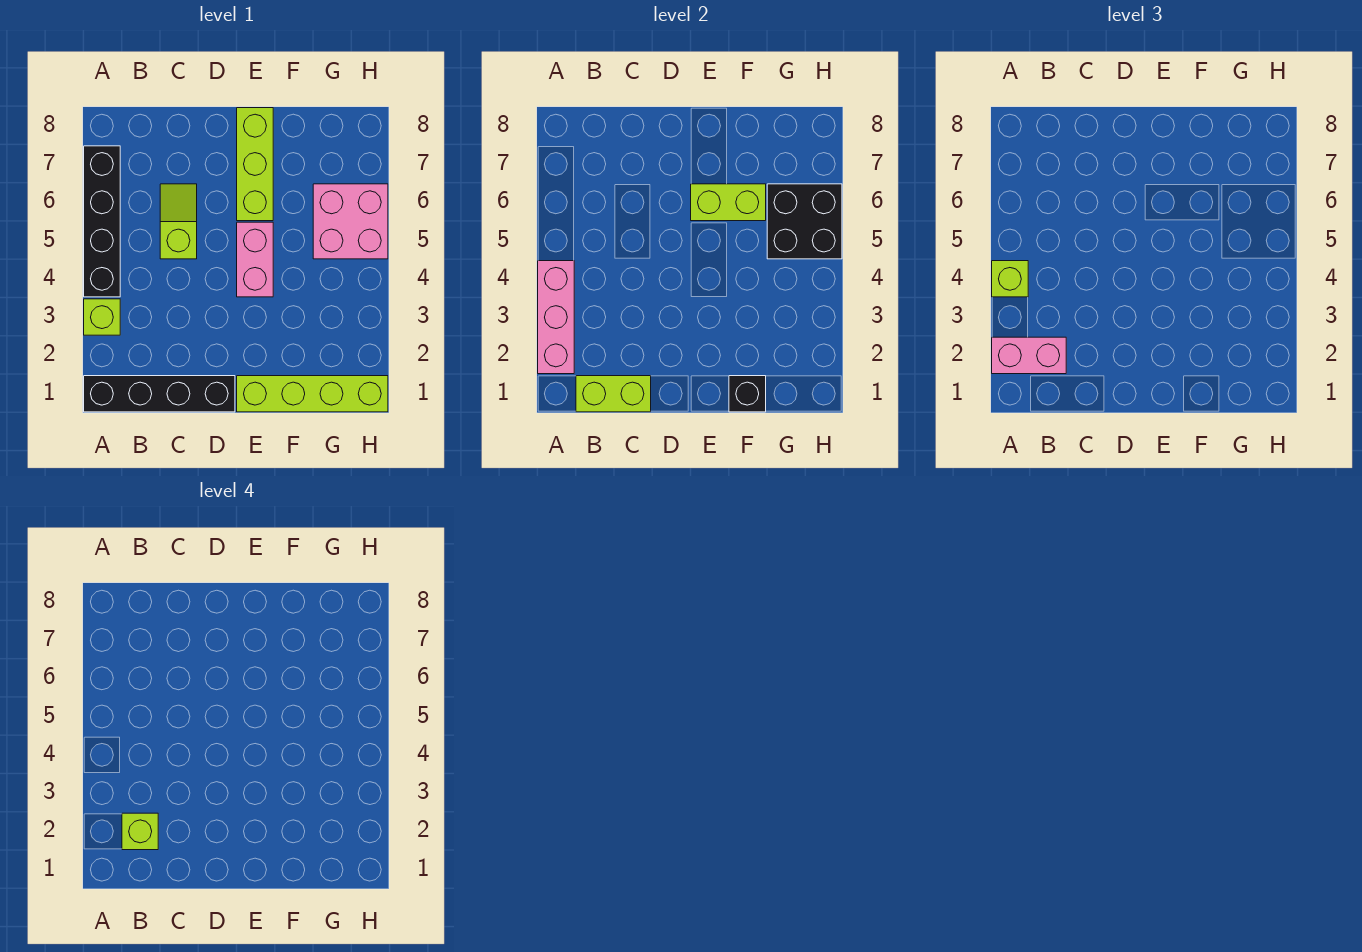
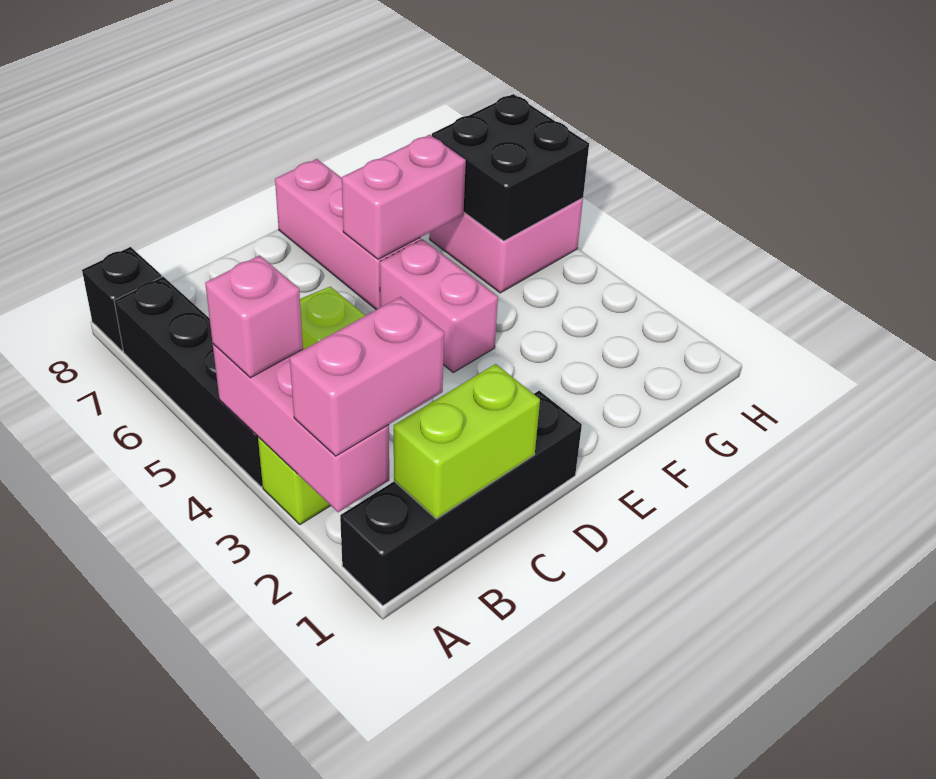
lime 1x1 brick [992,261,1028,297] -> pink 1x1 brick [205,255,303,378]
lime 1x1 brick [122,813,158,850] -> none
lime 1x4 brick [237,376,388,412] -> none
lime 1x3 brick [237,108,273,221] -> pink 1x3 brick [275,159,421,310]
lime 1x2 brick [691,184,766,221] -> pink 1x2 brick [342,135,466,259]
black 1x1 brick [729,376,766,412] -> black 1x1 brick moved to [82,247,162,351]

